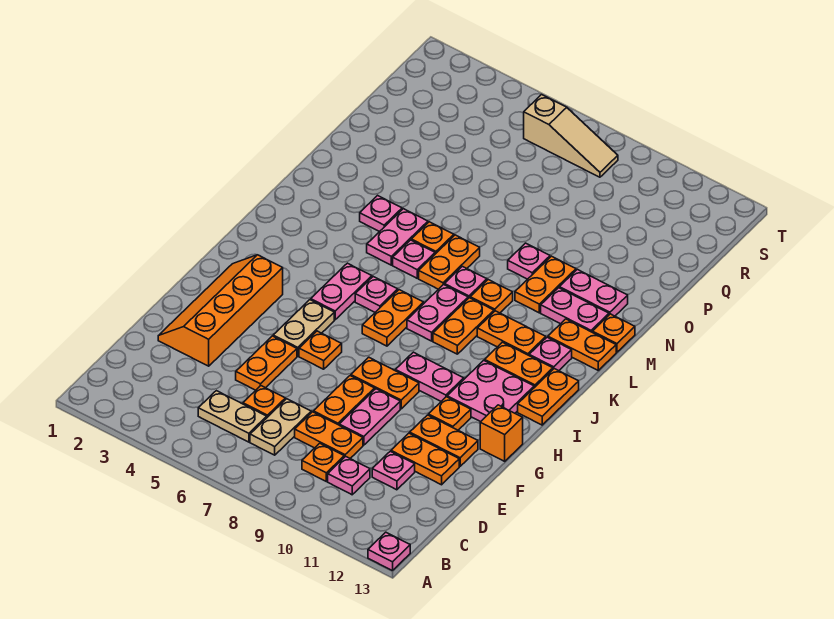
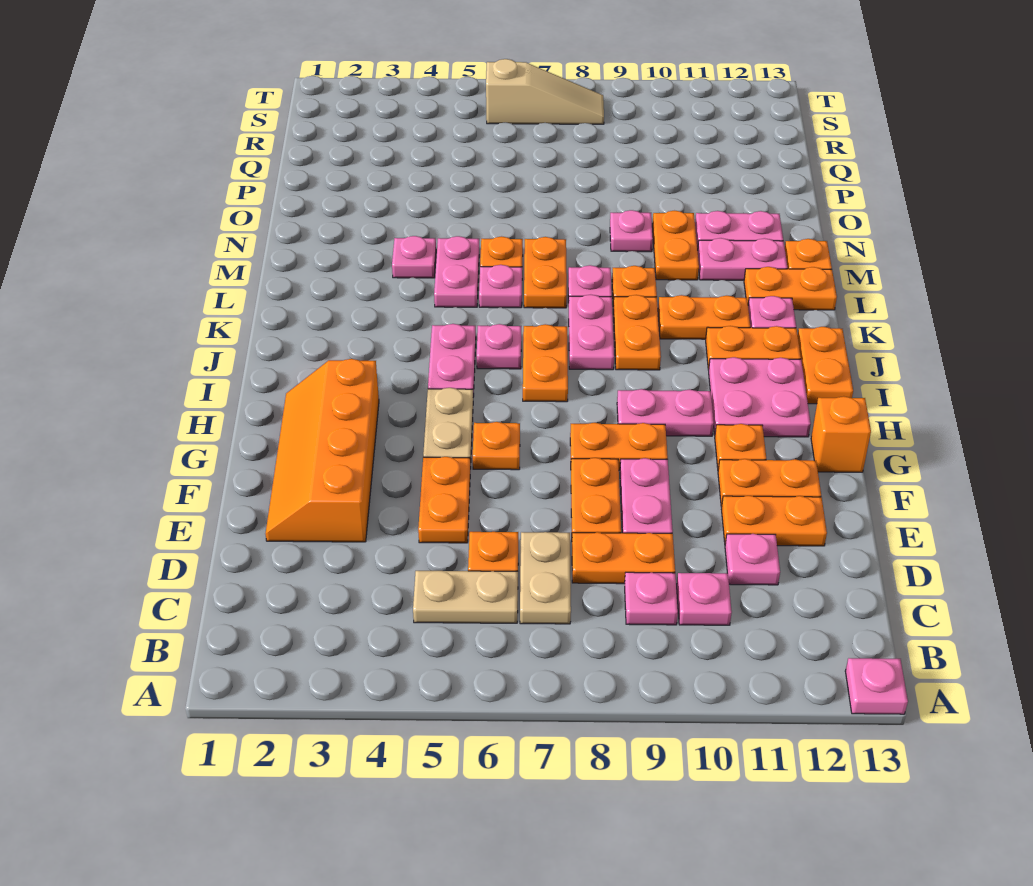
orange 1x1 plate [302,443,344,481] -> pink 1x1 plate [625,572,678,625]

